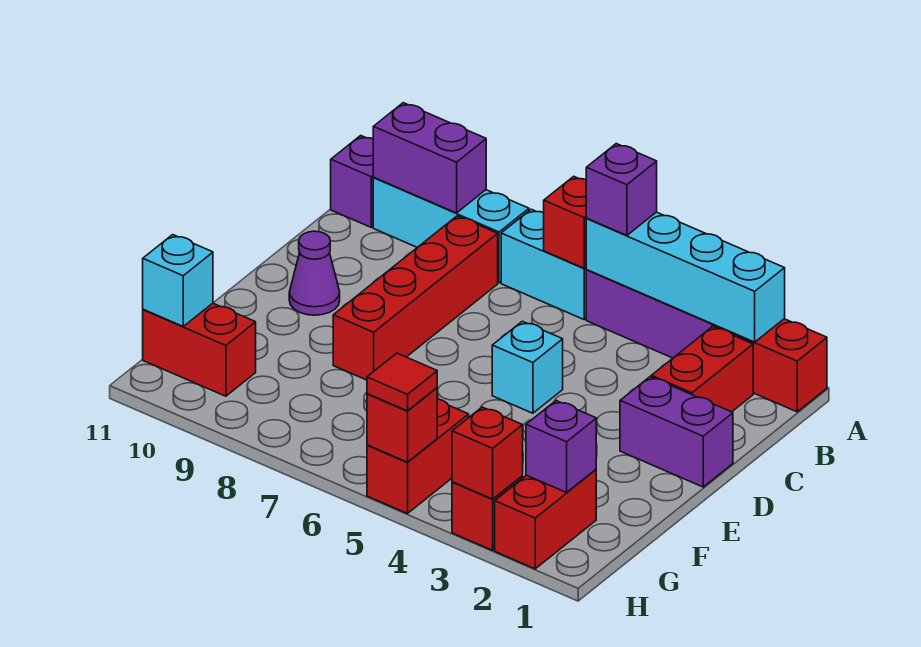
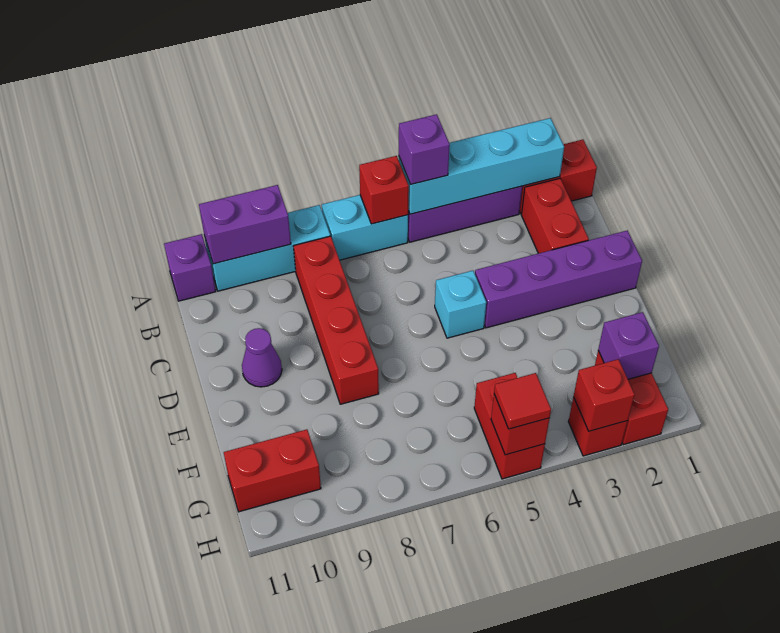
purple 1x2 brick [620,377,733,487] -> purple 1x4 brick [475,231,642,328]
cyan 1x1 brick [143,235,213,326] -> none

